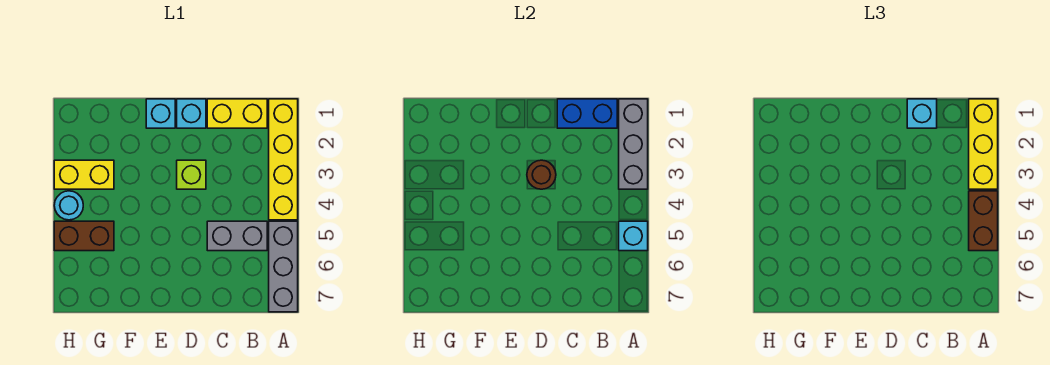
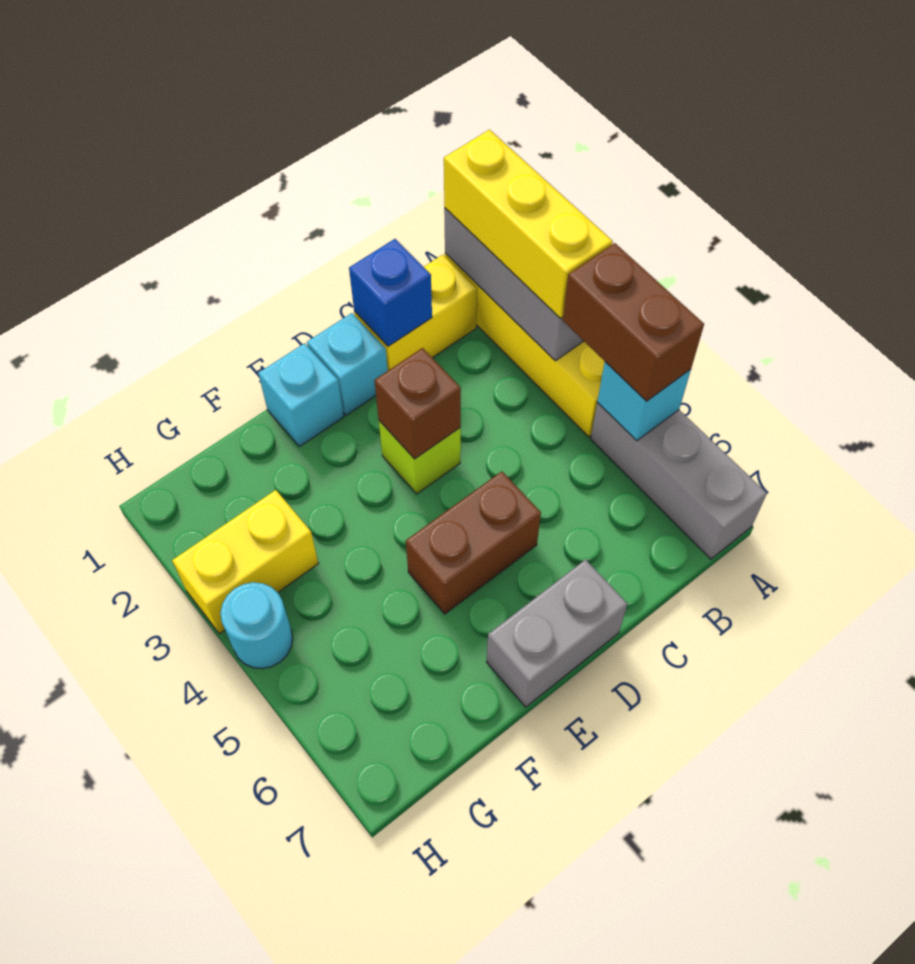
blue 1x2 brick [557,99,617,128] -> blue 1x1 brick [349,239,432,346]
grey 1x2 brick [207,221,267,251] -> grey 1x2 brick moved to [486,560,628,707]
cyan 1x1 brick [907,99,937,128] -> none
brown 1x1 round brick [527,160,556,189] -> brown 1x1 brick [374,348,461,459]
brown 1x2 brick [54,221,114,251] -> brown 1x2 brick moved to [406,471,541,614]

